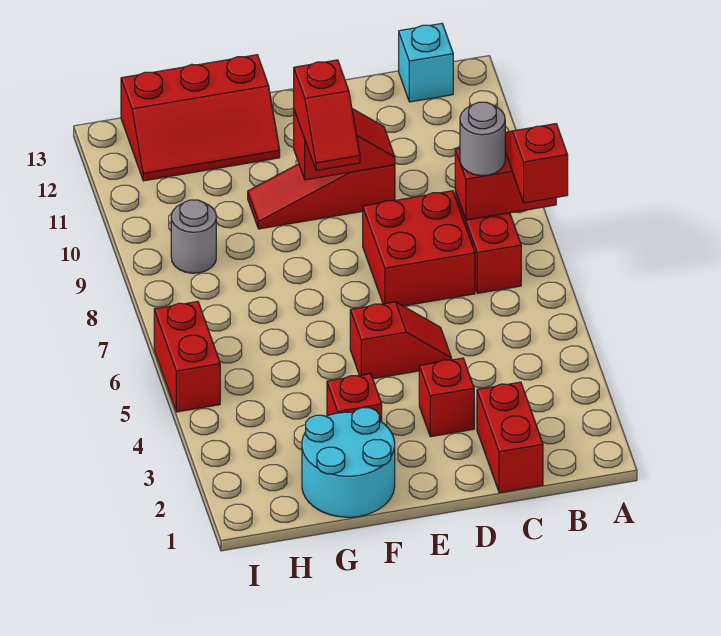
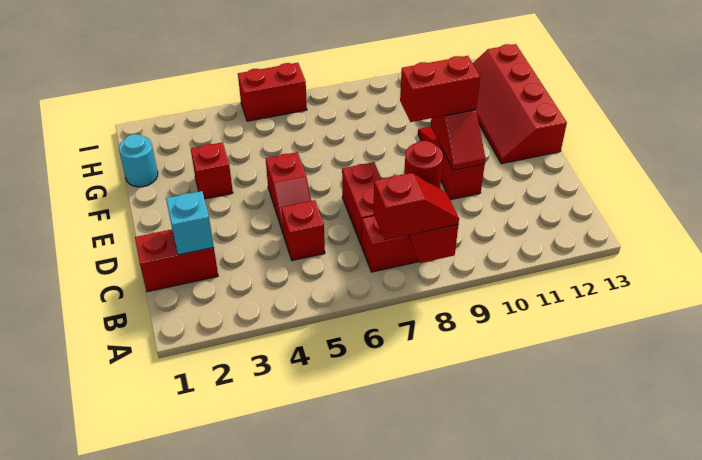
grey 1x1 round brick [460,102,505,176] -> red 1x1 round brick [404,141,443,188]
cyan 1x1 brick [399,24,453,102] -> cyan 1x1 brick moved to [166,191,214,255]
red 2x2 brick [363,191,475,306] -> red 1x2 brick [342,162,381,246]
red 1x1 brick [419,358,474,437] -> red 1x1 brick moved to [282,200,325,261]
red 1x2 slope [294,60,360,170] -> red 1x2 brick [400,56,480,122]
cyan 2x2 round brick [302,408,395,517] -> cyan 1x1 round brick [119,134,158,187]
red 2x3 slope [121,55,280,181] -> red 2x4 slope [473,44,567,164]
grey 1x1 round brick [171,200,216,273] -> none

